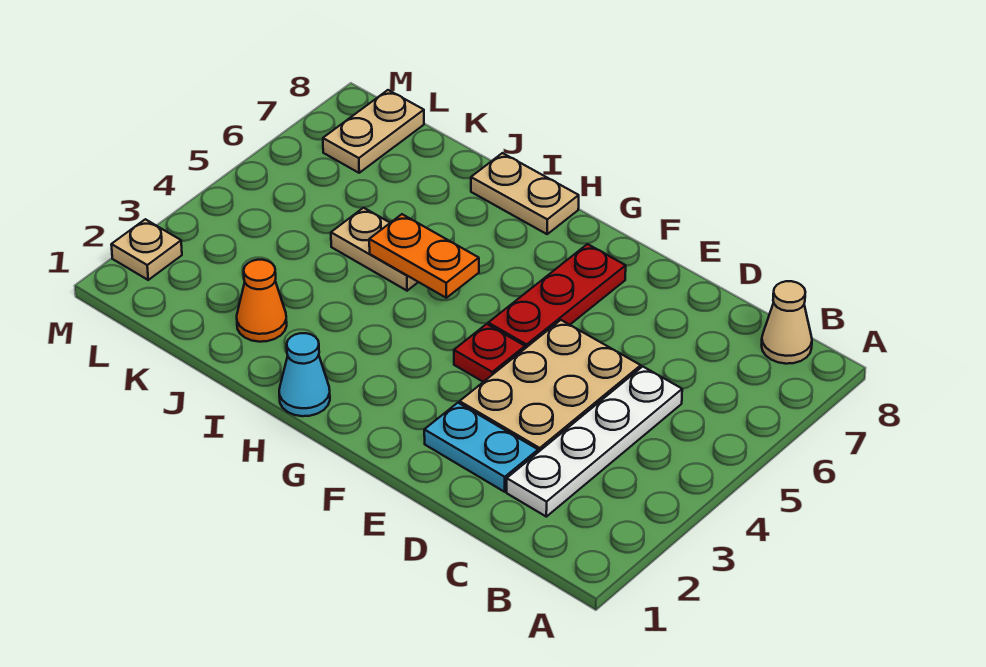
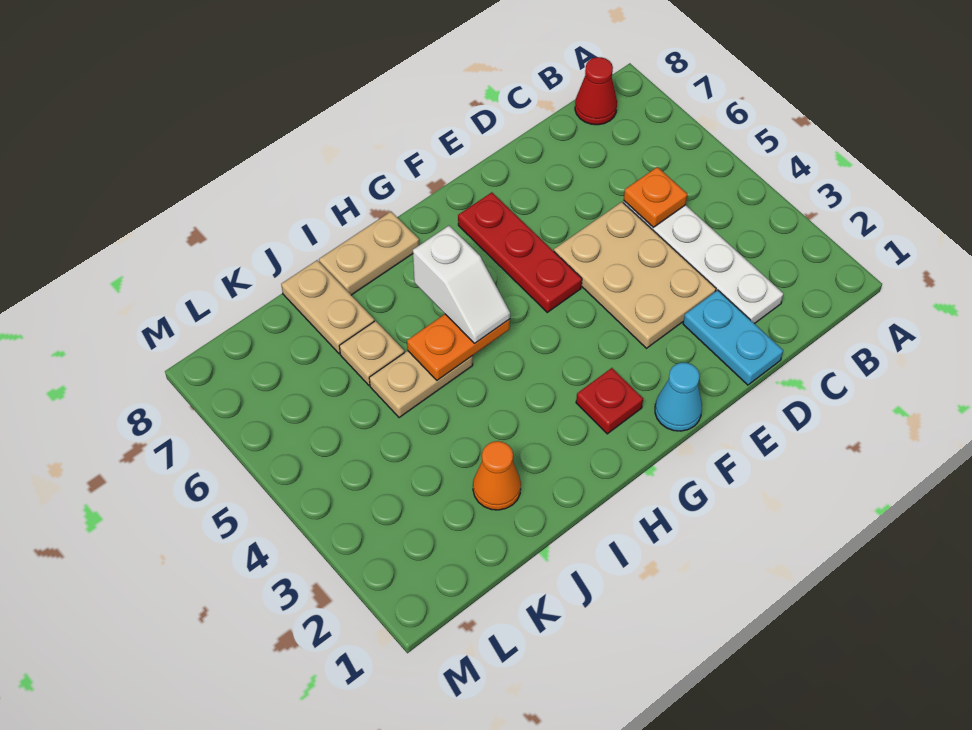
tan 1x1 cone [762,281,812,364] -> red 1x1 cone [575,57,617,125]
none -> orange 1x1 plate [624,167,687,227]
cyan 1x2 plate [424,403,538,492] -> cyan 1x2 plate turned to [683,290,783,385]
red 1x1 plate [454,324,525,382] -> red 1x1 plate moved to [576,368,643,434]
cyan 1x1 cone [279,333,330,416] -> cyan 1x1 cone moved to [655,363,702,431]
none -> white 1x2 slope [413,226,510,343]
tan 1x2 plate [323,90,424,173] -> tan 1x2 plate moved to [281,260,374,354]
tan 1x1 plate [111,219,182,280] -> tan 1x1 plate moved to [339,321,404,385]

